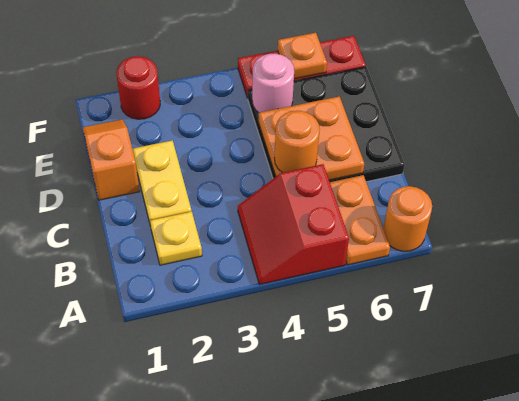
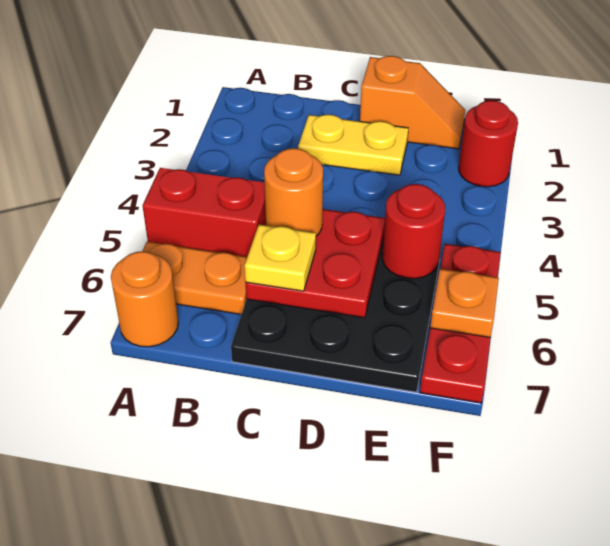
yellow 1x1 plate [150,212,202,265] -> yellow 1x1 plate moved to [245,225,316,291]
orange 2x2 plate [258,96,364,180] -> red 2x2 plate [246,209,385,318]
pink 1x1 round brick [252,54,294,113] -> red 1x1 round brick [382,184,445,279]

